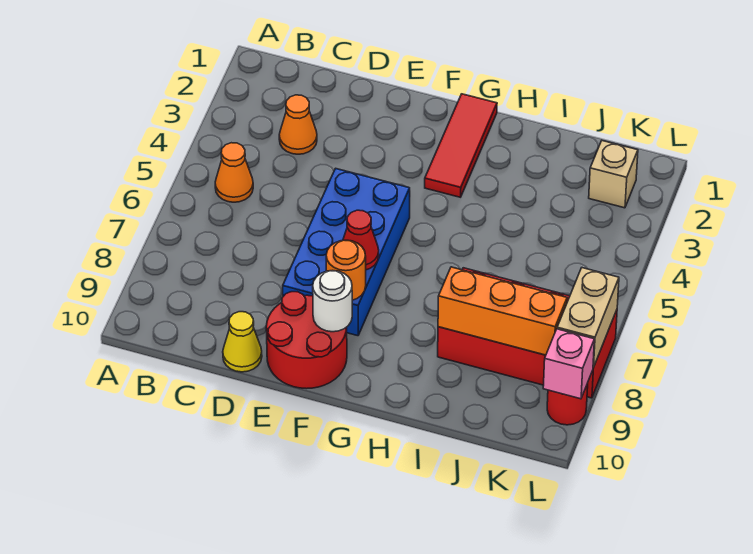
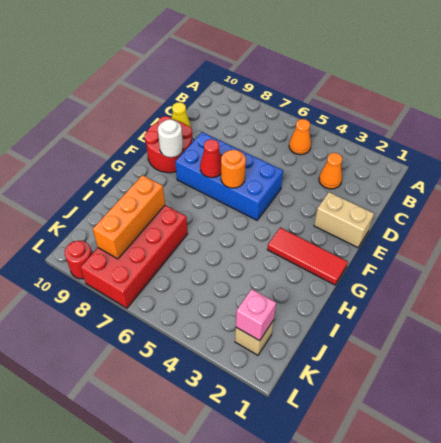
orange 1x1 round brick [326,240,366,300] -> orange 1x1 round brick moved to [221,150,246,188]
tan 1x2 brick [557,268,619,368] -> tan 1x2 brick moved to [314,192,374,248]
pink 1x1 brick [543,329,594,399] -> pink 1x1 brick moved to [236,289,276,341]

